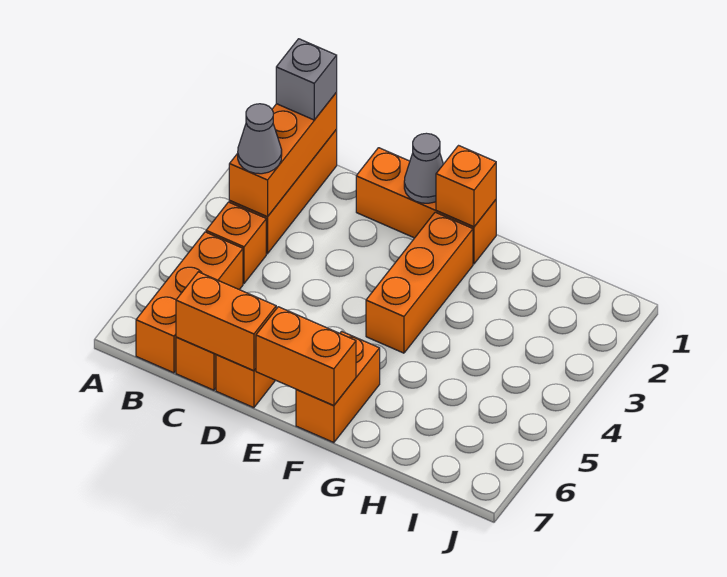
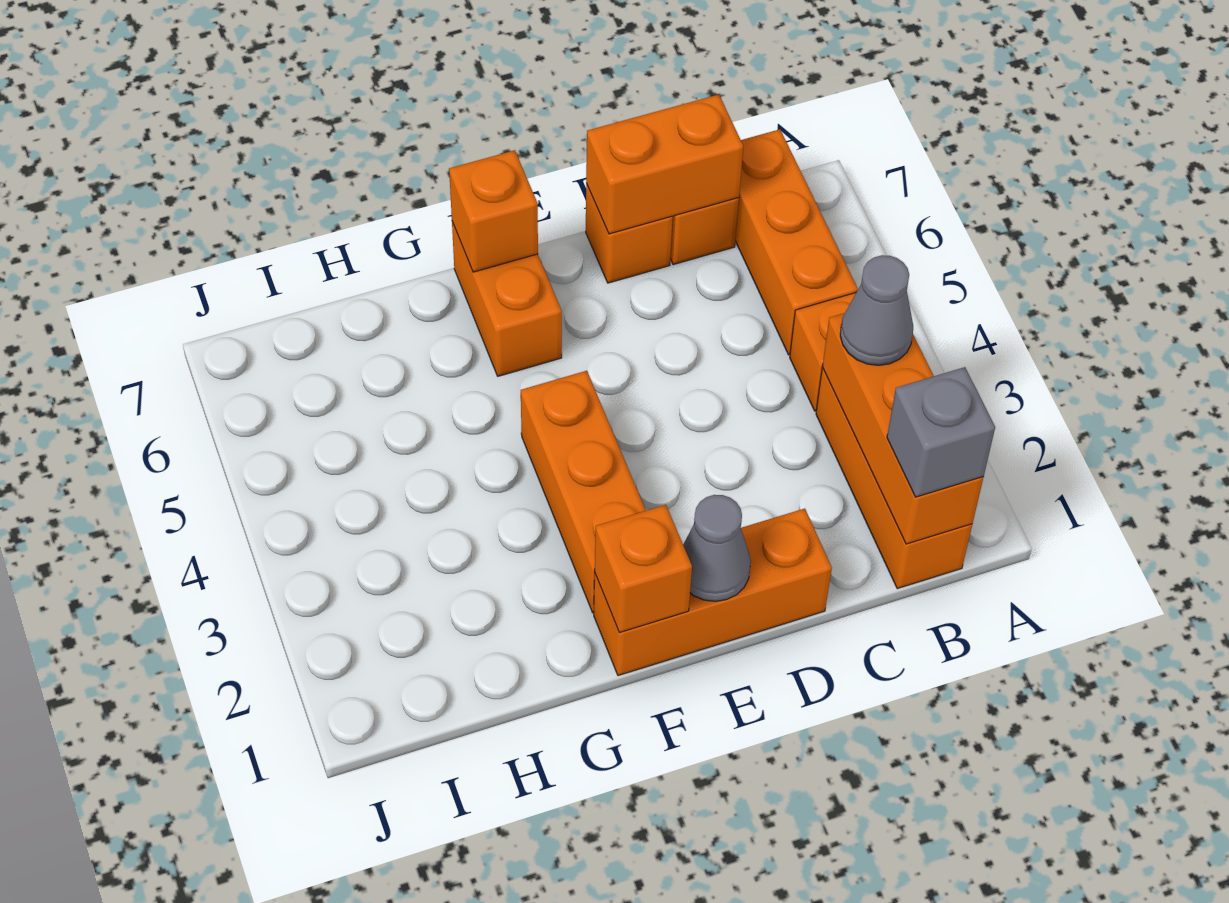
orange 1x2 brick [256,307,356,405] -> orange 1x1 brick [449,150,538,272]

